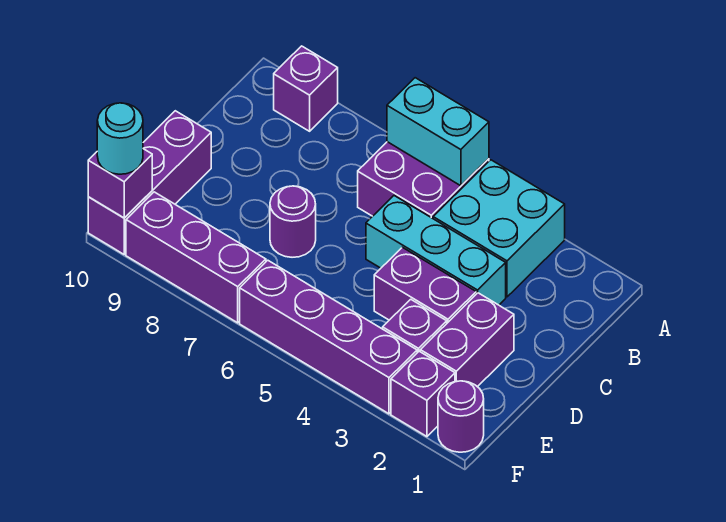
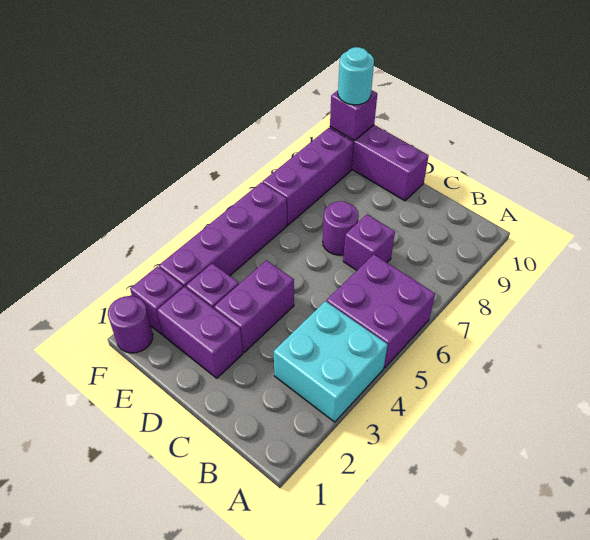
cyan 1x2 brick [387,78,489,186] -> none
purple 1x1 brick [274,46,338,131] -> purple 1x1 brick moved to [343,214,395,270]
cyan 1x3 brick [366,196,506,305] -> none

